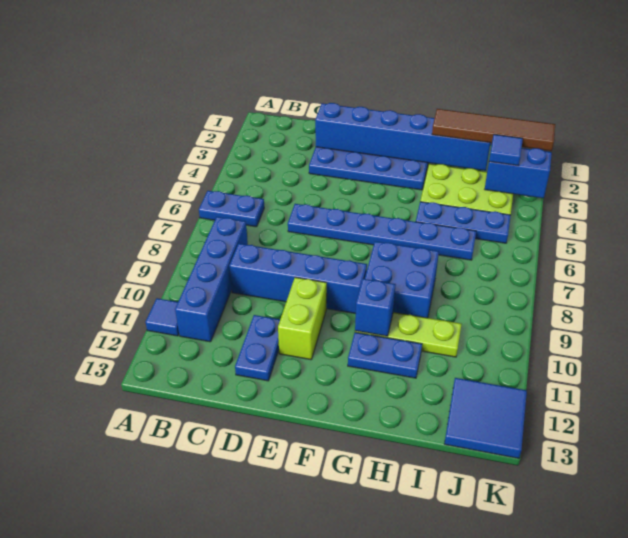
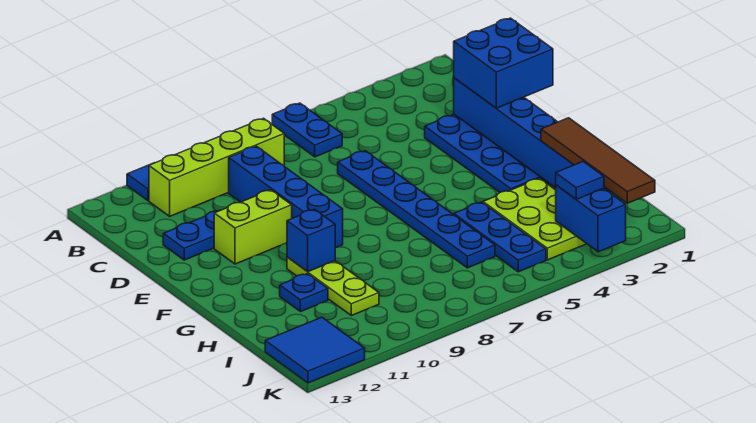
blue 1x4 brick [175,217,248,342] -> lime 1x4 brick [149,118,284,216]
blue 2x2 brick [365,241,439,318] -> blue 2x2 brick moved to [454,18,553,108]
blue 1x2 plate [348,332,422,378] -> blue 1x1 plate [280,274,328,312]

